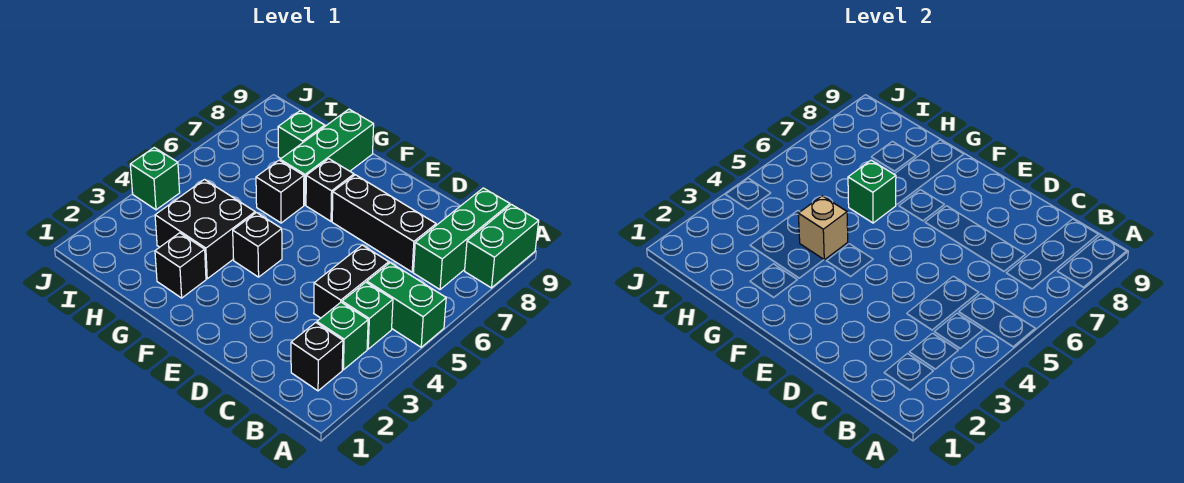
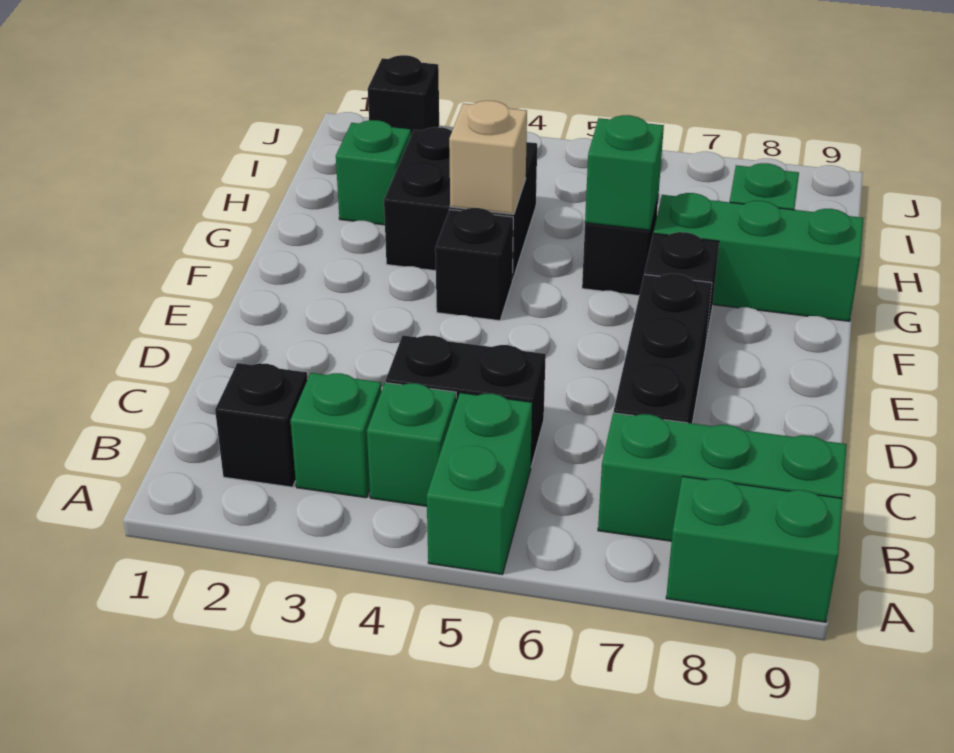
black 1x1 brick [155,233,206,298] -> black 1x1 brick moved to [368,55,439,135]
green 1x1 brick [130,148,180,210] -> green 1x1 brick moved to [336,120,411,225]

